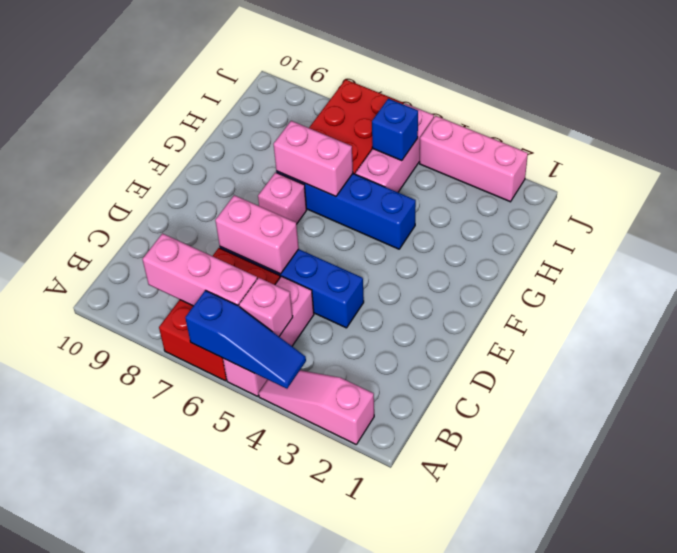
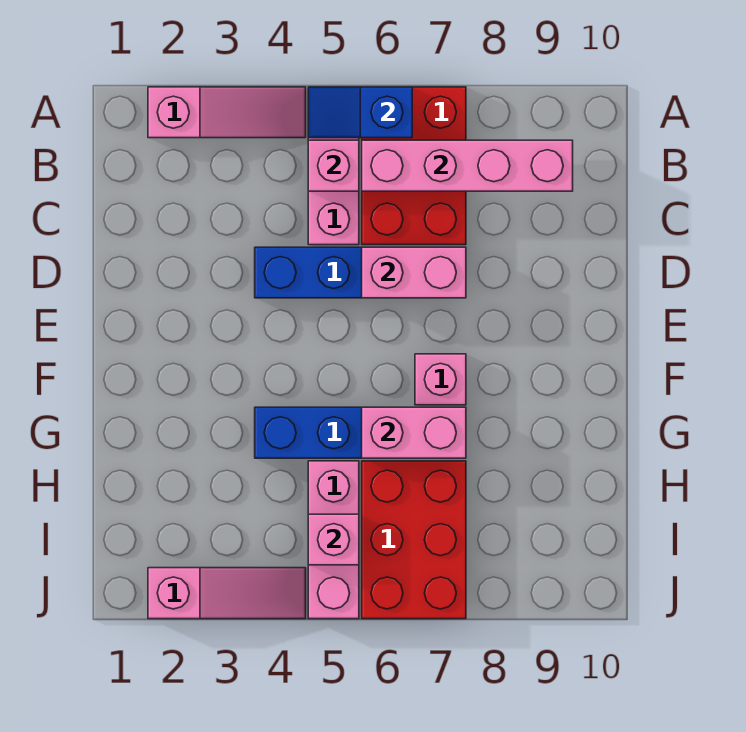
blue 1x3 slope [185,290,306,389] -> blue 1x2 slope [308,87,412,138]
pink 1x3 brick [142,234,257,306] -> pink 1x4 brick [362,140,573,191]
blue 1x1 brick [372,99,418,161] -> pink 1x1 brick [308,514,359,565]
pink 1x3 brick [420,116,528,202] -> pink 1x3 slope [148,568,306,619]

